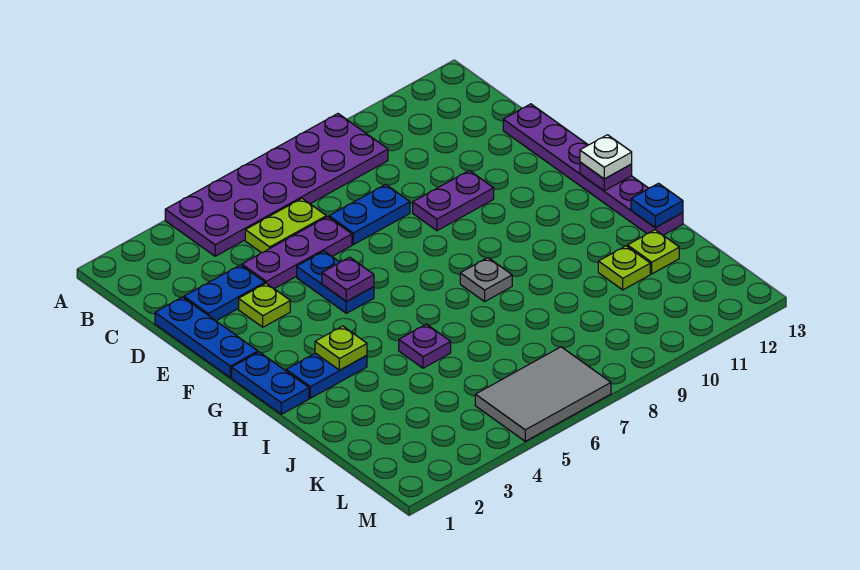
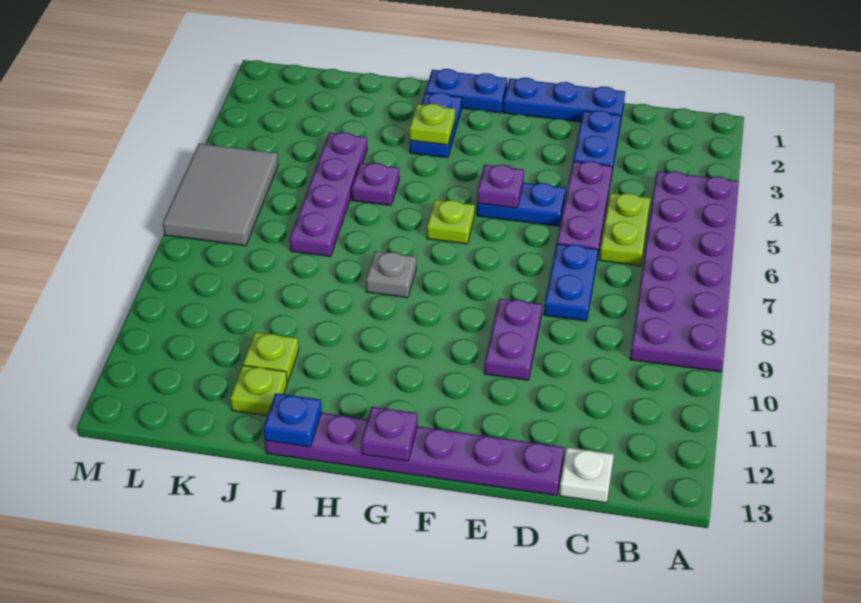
lime 1x1 plate [239,283,290,327] -> lime 1x1 plate moved to [427,200,475,244]
white 1x1 plate [580,135,632,179] -> white 1x1 plate moved to [559,447,614,503]
none -> purple 1x4 plate [289,132,367,257]

